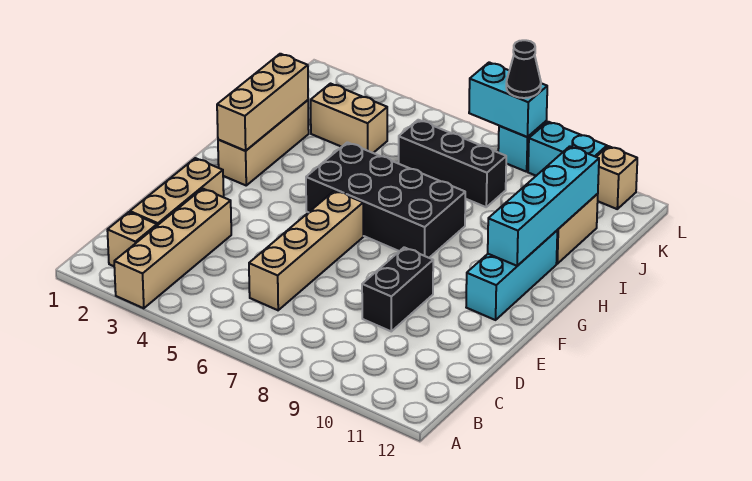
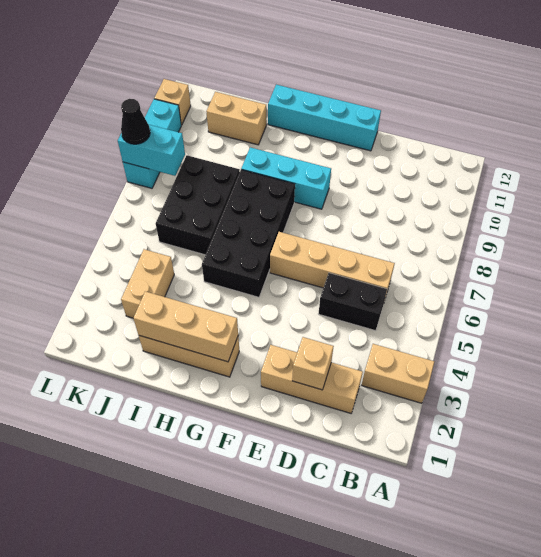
tan 1x4 brick [114,189,231,308] -> tan 1x2 brick [362,344,434,403]
tan 1x1 brick [107,212,157,266] -> tan 1x1 brick moved to [292,337,334,390]
black 1x2 brick [362,247,433,331] -> black 1x2 brick moved to [319,273,387,331]
cyan 1x3 brick [466,231,557,320] -> cyan 1x3 brick moved to [241,147,331,209]
cyan 1x4 brick [488,146,599,266] -> cyan 1x4 brick moved to [268,85,381,151]
black 1x3 brick [399,120,506,207] -> black 2x3 brick [156,155,240,255]
cyan 1x2 brick [469,62,547,137] -> cyan 1x2 brick turned to [118,125,185,176]

